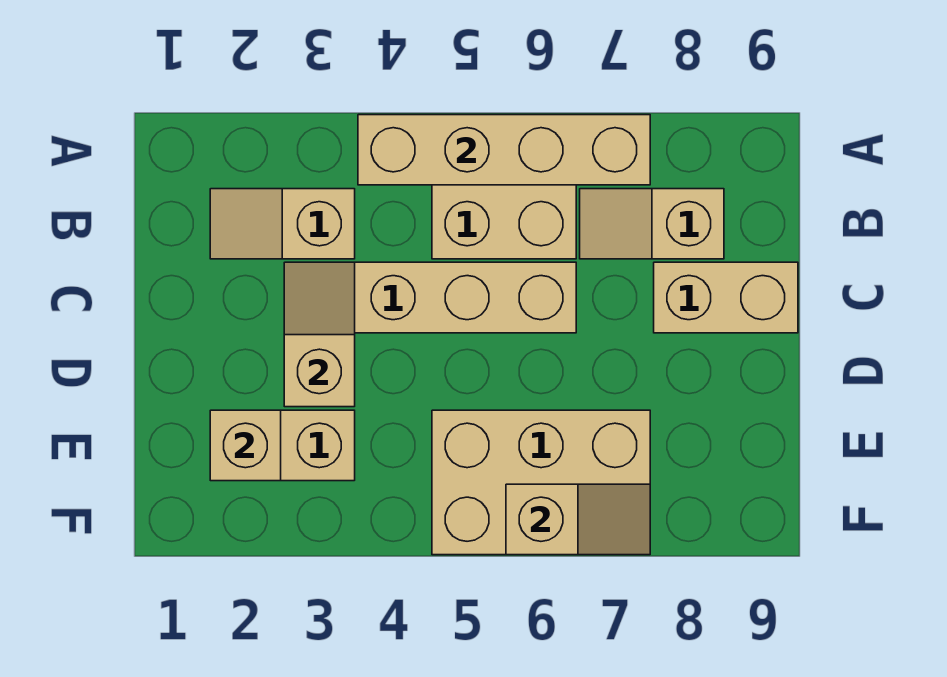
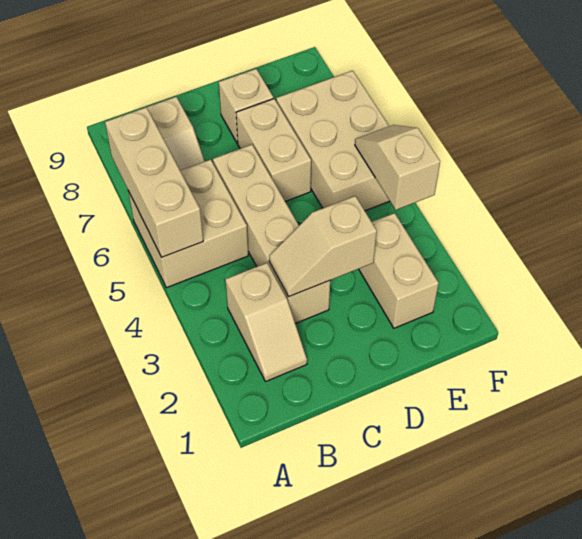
tan 1x4 brick [358,115,650,185] -> tan 1x3 brick [105,107,203,257]
tan 1x2 brick [654,262,798,333] -> tan 1x2 brick moved to [236,99,311,201]
tan 1x1 brick [210,410,281,481] -> tan 1x1 brick moved to [219,69,273,143]
tan 1x2 slope [506,484,650,555] -> tan 1x2 slope moved to [355,125,440,210]

